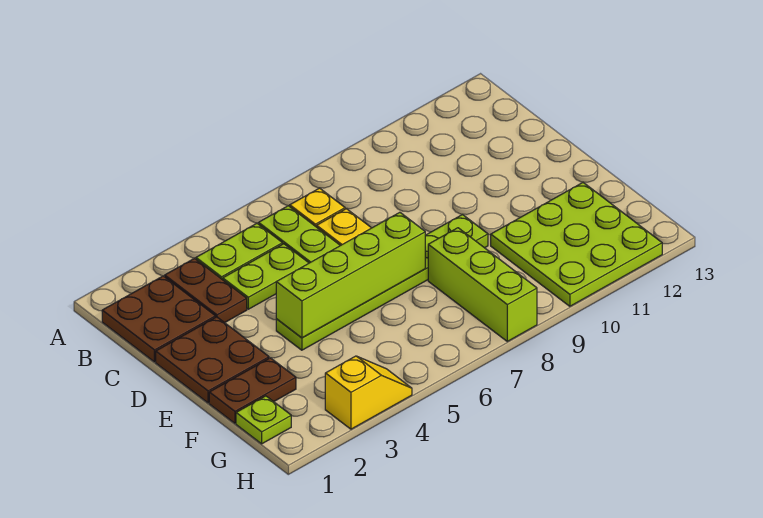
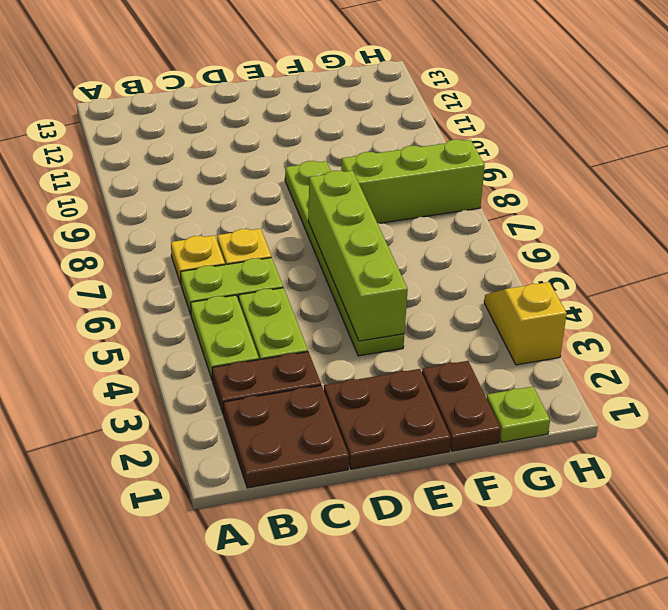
lime 3x3 plate [491,183,662,306] -> none

